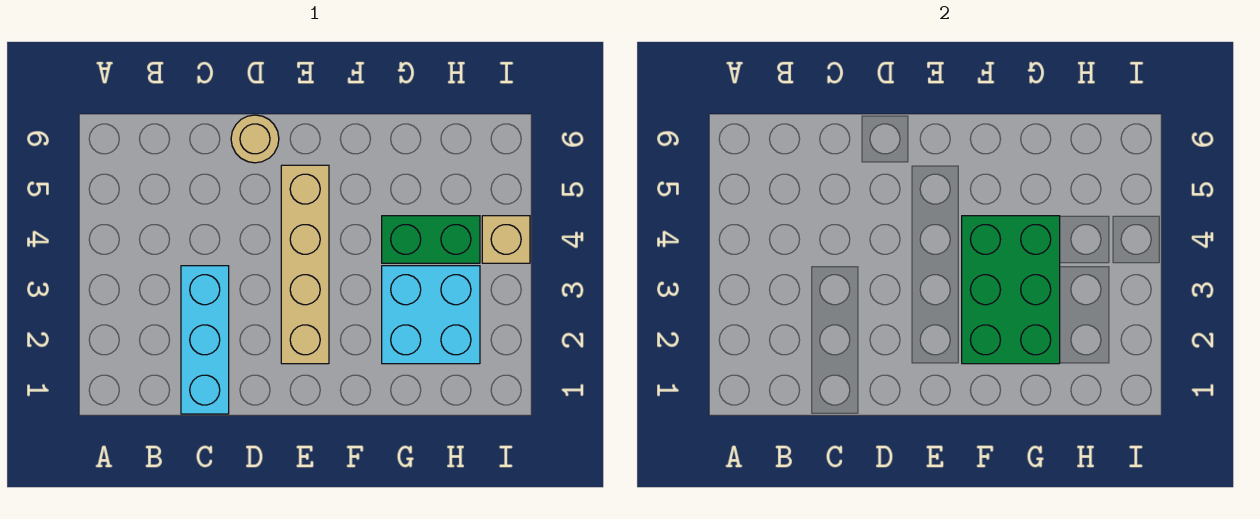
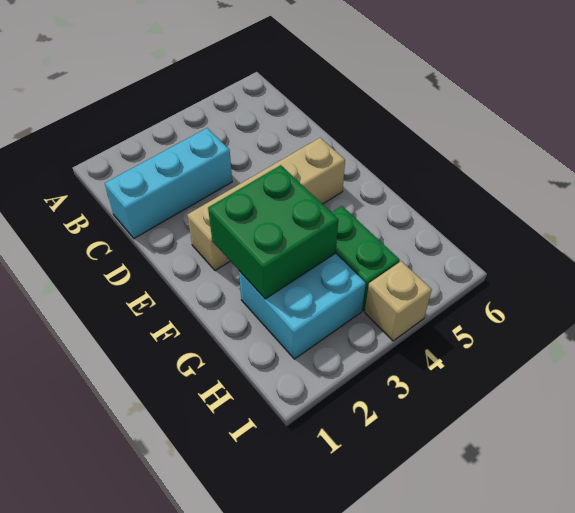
tan 1x1 round brick [231,115,279,163] -> none
green 2x3 brick [962,216,1060,364] -> green 2x2 brick [208,165,338,299]

